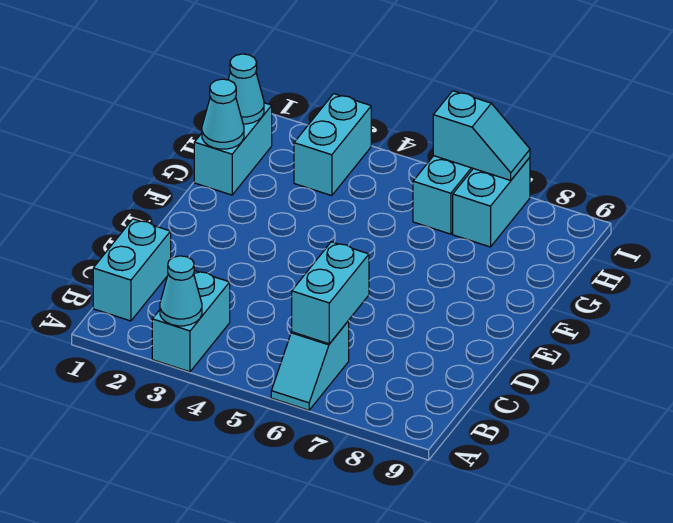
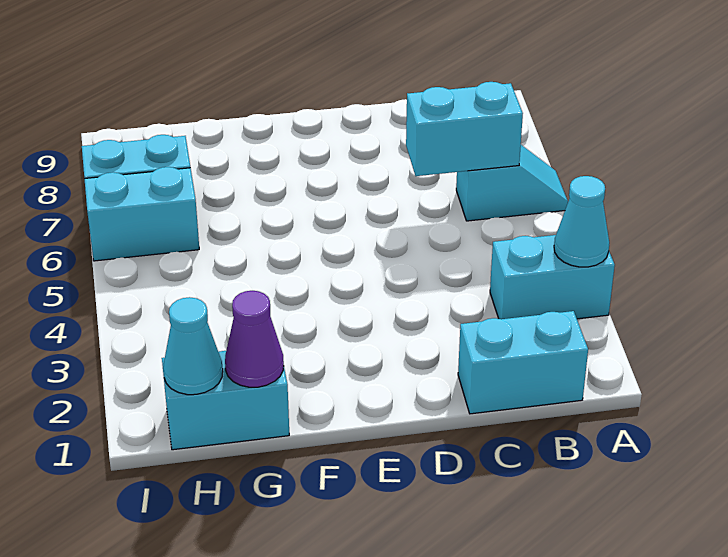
cyan 1x1 cone [202,79,244,149] -> purple 1x1 cone [225,291,284,387]
cyan 1x2 brick [294,94,371,196] -> none
cyan 1x2 slope [433,91,530,180] -> none

